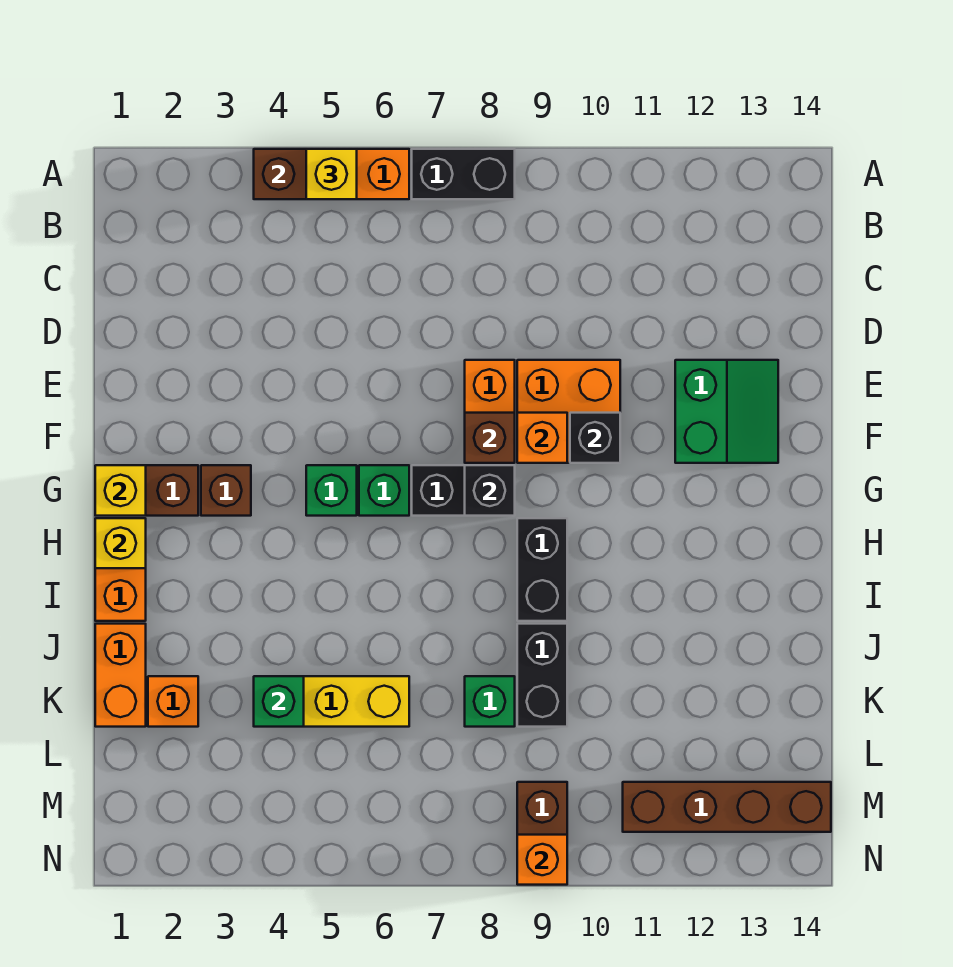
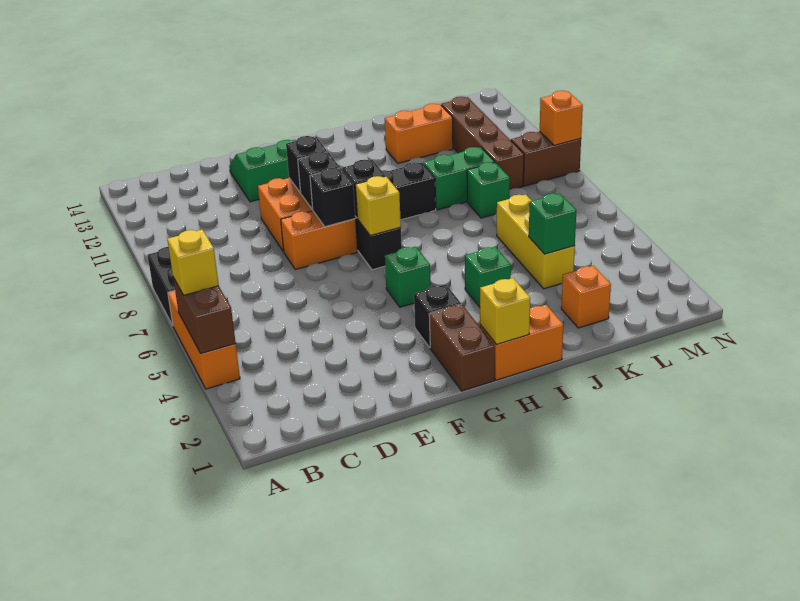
brown 1x1 brick [465,413,515,463] -> black 1x1 brick [310,168,355,227]
orange 1x1 brick [517,413,567,463] -> black 1x1 brick [298,152,340,209]
yellow 1x1 brick [95,465,146,516] -> yellow 1x1 brick moved to [355,176,401,236]
brown 1x1 brick [201,465,251,516] -> black 1x1 brick [414,284,461,347]
green 1x1 brick [359,465,409,516] -> green 1x1 brick moved to [465,247,511,307]
orange 1x2 brick [95,624,146,727] -> orange 1x2 brick moved to [385,104,453,163]
black 1x2 brick [517,624,567,727] -> green 1x2 brick [423,147,495,210]
brown 1x4 brick [623,782,831,832] -> brown 1x4 brick moved to [441,97,524,190]

